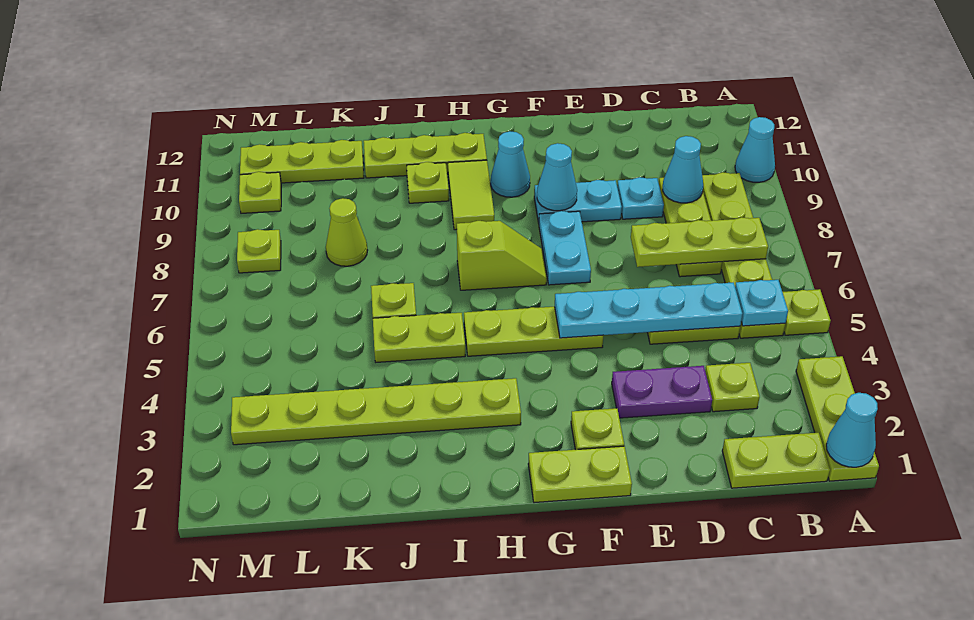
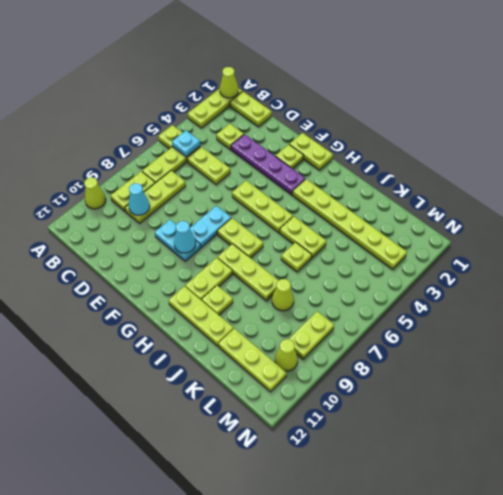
cyan 1x1 cone [826,393,878,467] -> lime 1x1 cone [220,67,238,98]
cyan 1x1 cone [735,117,775,182] -> lime 1x1 cone [84,177,106,209]
lime 1x3 plate [631,217,768,267] -> lime 1x3 plate moved to [218,244,279,301]
cyan 1x4 plate [555,283,742,338] -> none
purple 1x2 plate [612,366,712,418] -> purple 1x4 plate [231,134,305,195]
cyan 1x1 plate [617,177,664,219] -> none
lime 1x2 slope [457,221,547,290] -> lime 1x2 plate [217,218,263,258]
cyan 1x1 cone [491,131,530,197] -> none
lime 1x2 tile [448,160,494,230] -> lime 1x2 plate [185,258,232,300]
lime 1x1 plate [237,229,281,273] -> lime 1x2 plate [289,311,334,359]
lime 1x1 plate [239,172,281,213] -> lime 1x1 cone [275,339,298,371]

